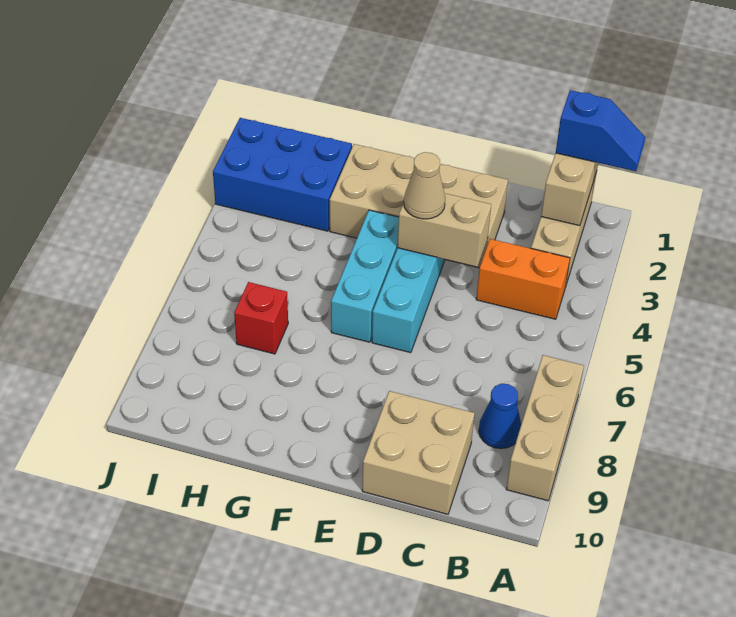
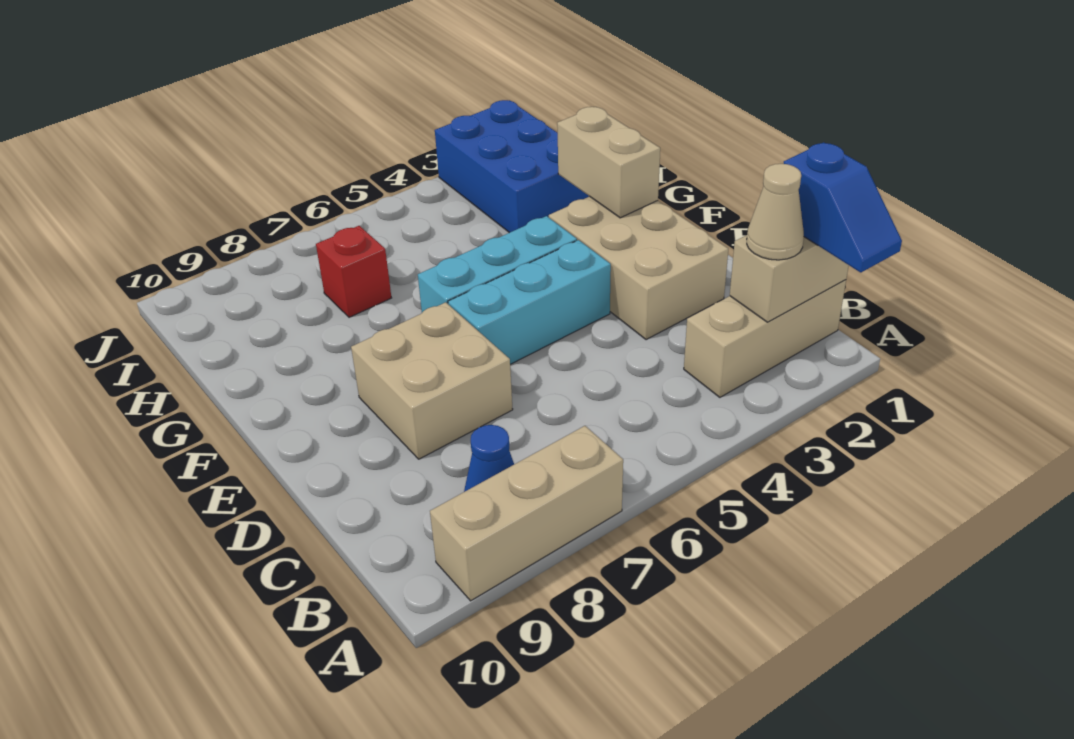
orange 1x2 brick [476,239,570,319] -> none
tan 2x2 brick [362,391,475,514] -> tan 2x2 brick moved to [351,302,513,459]
tan 2x4 brick [330,144,508,268] -> tan 2x3 brick [549,196,728,340]
tan 1x2 brick [398,193,491,267] -> tan 1x2 brick moved to [557,107,660,218]
tan 1x1 cone [404,152,445,219] -> tan 1x1 cone moved to [747,164,804,260]

